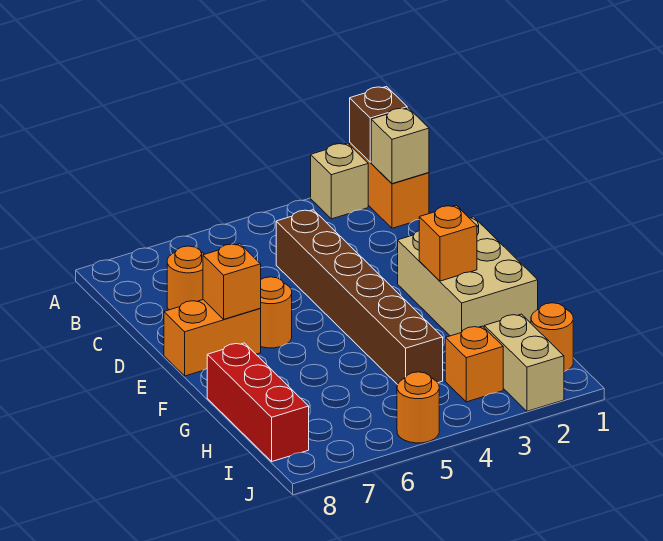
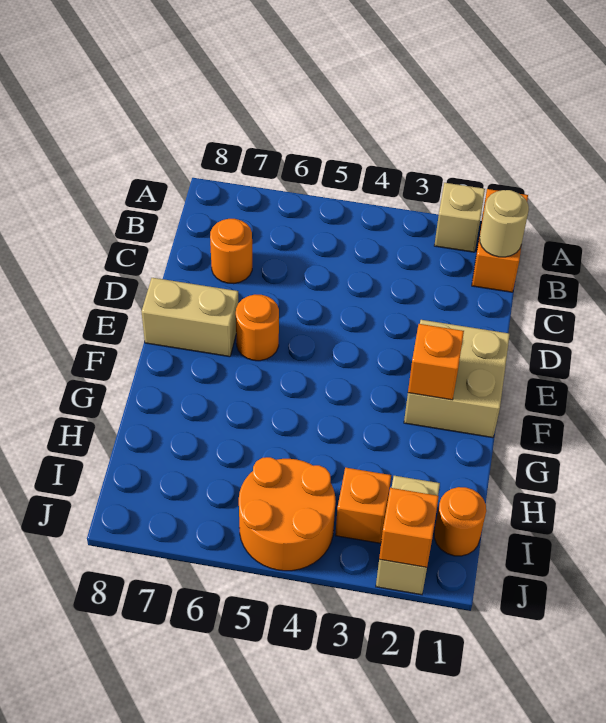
brown 1x1 brick [350,87,407,162] -> none
tan 1x1 brick [371,108,429,184] -> tan 1x1 round brick [480,190,529,257]
brown 1x6 brick [276,210,443,385] -> none
tan 2x3 brick [398,217,538,336] -> tan 2x2 brick [404,320,510,438]
orange 1x2 brick [164,300,261,376] -> tan 1x2 brick [142,278,239,357]
orange 1x1 brick [203,244,261,319] -> orange 1x1 brick moved to [379,488,439,567]
red 1x3 brick [207,343,309,461] -> none
orange 1x1 round brick [397,372,439,443] -> orange 2x2 round brick [239,457,336,571]

